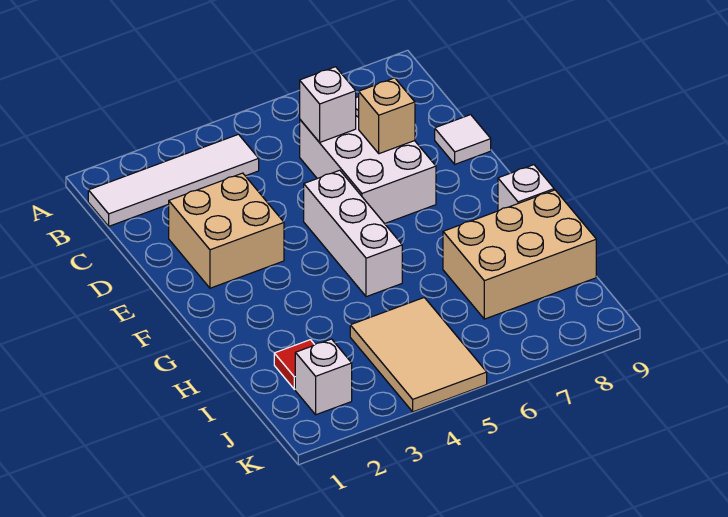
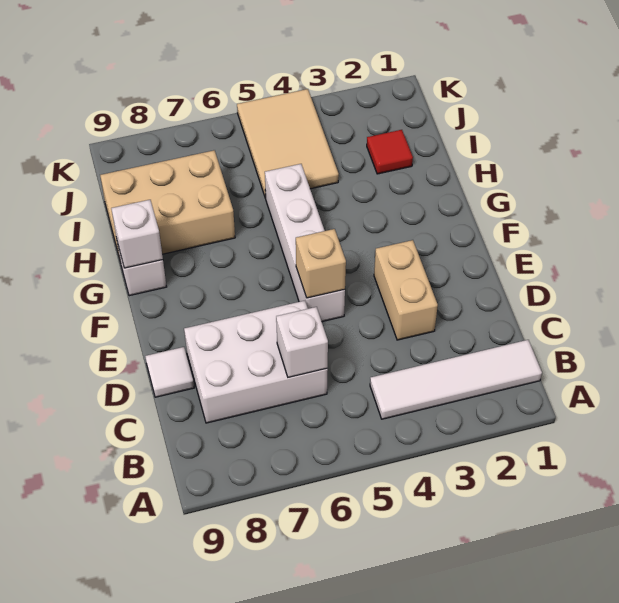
white 2x3 brick [300,96,436,224] -> white 2x3 brick turned to [184,301,328,423]
tan 2x2 brick [169,173,284,288] -> tan 1x2 brick [374,240,438,340]
tan 1x1 brick [359,78,415,154] -> tan 1x1 brick moved to [296,229,346,298]
white 1x3 brick [304,170,402,297] -> white 1x4 brick [265,164,345,322]
white 1x1 brick [295,339,352,415] -> white 1x1 brick moved to [111,200,163,268]

